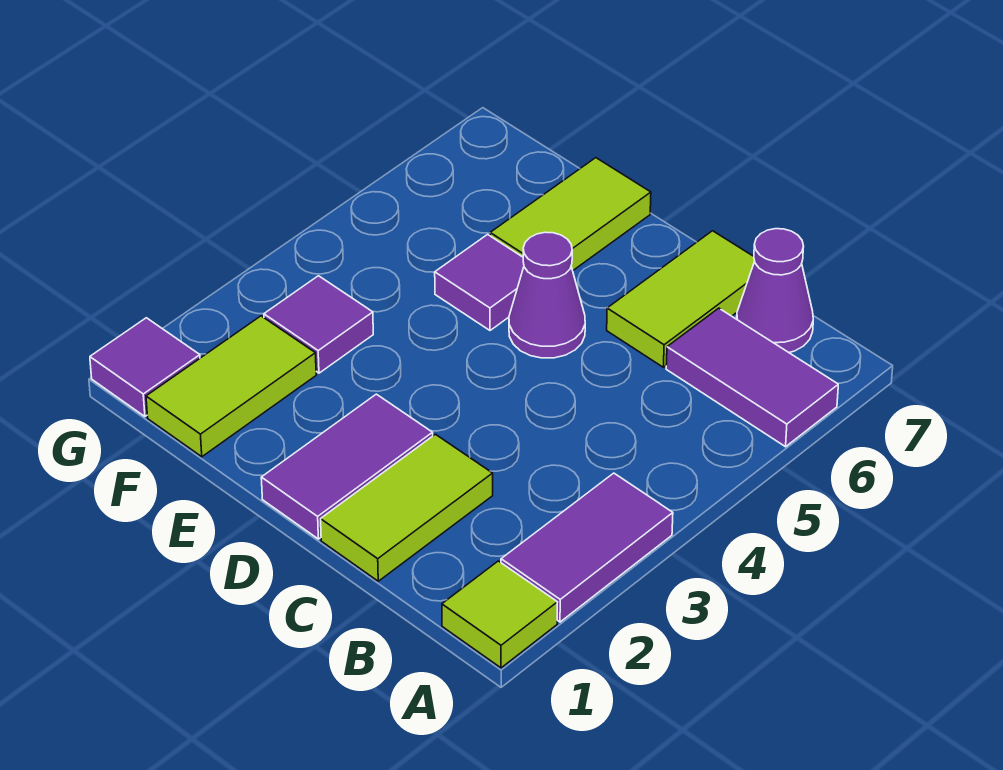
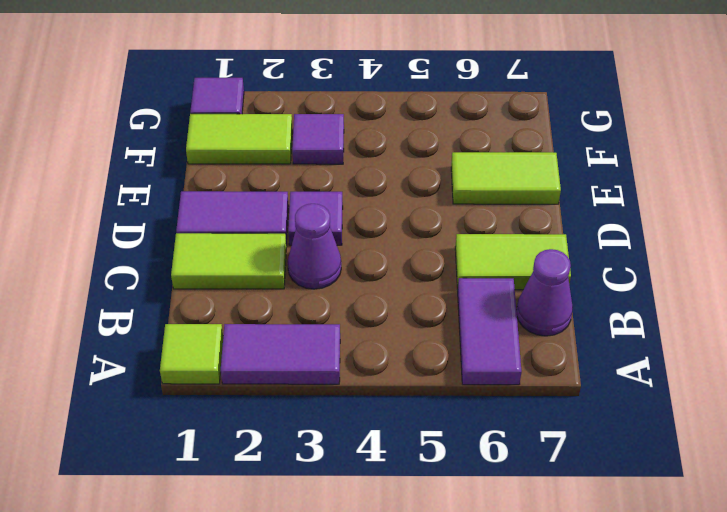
purple 1x1 cone [509,232,585,358] -> purple 1x1 cone moved to [288,204,341,289]
purple 1x1 tile [435,235,524,330] -> purple 1x1 tile moved to [288,192,343,245]

